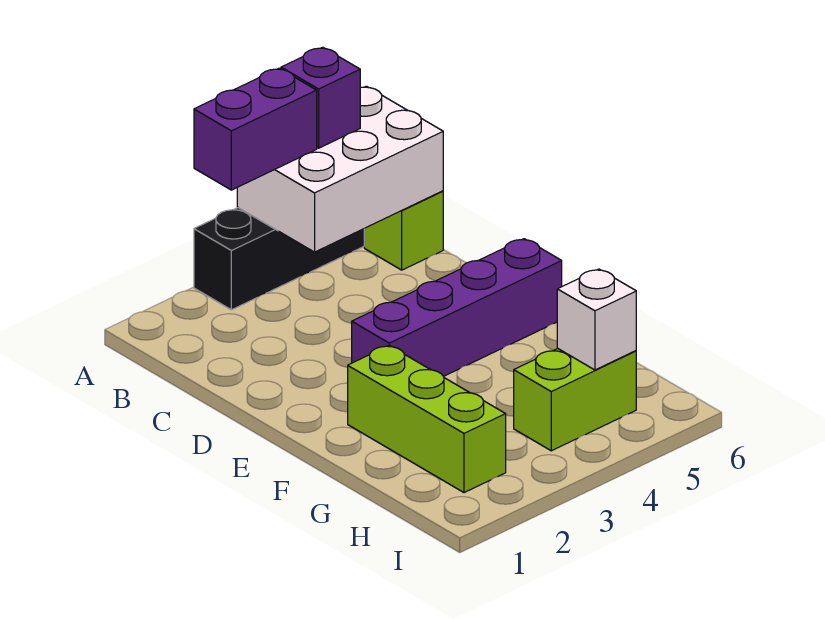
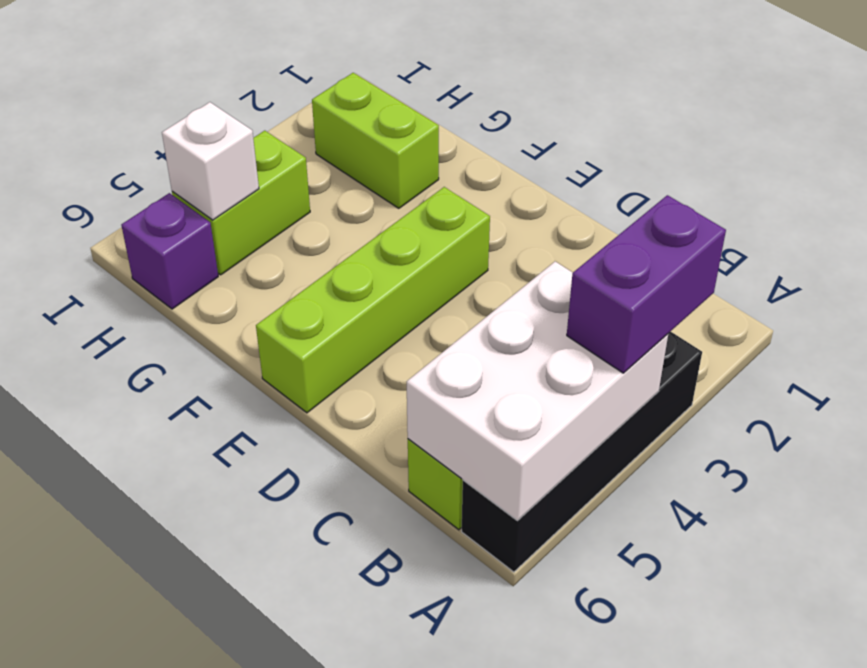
purple 1x1 brick [281,47,360,148] -> purple 1x1 brick moved to [121,193,218,309]
purple 1x4 brick [352,239,562,376] -> lime 1x4 brick [256,187,490,413]
lime 1x3 brick [348,346,506,493] -> lime 1x2 brick [312,73,439,208]

